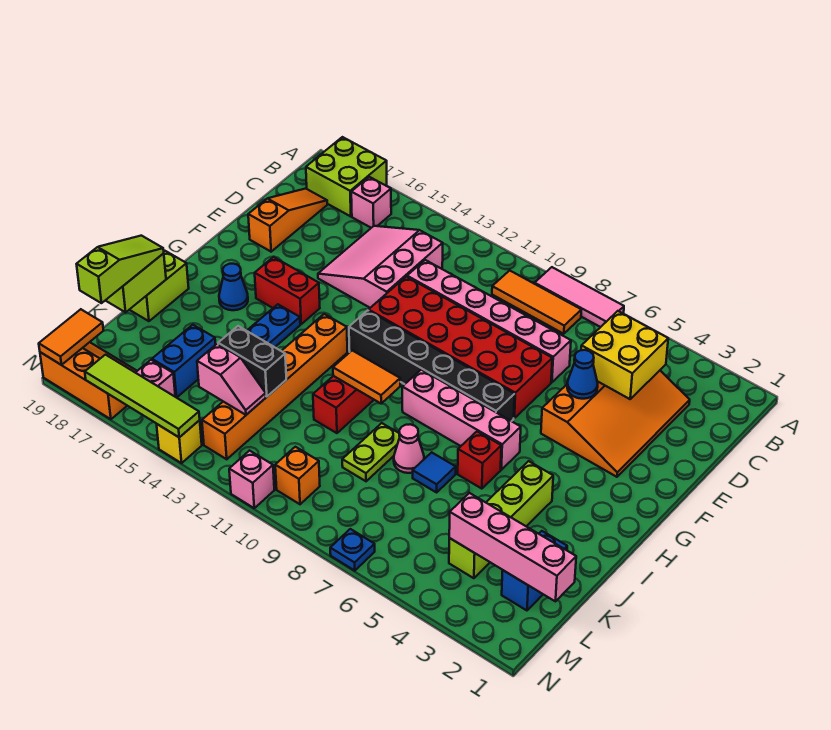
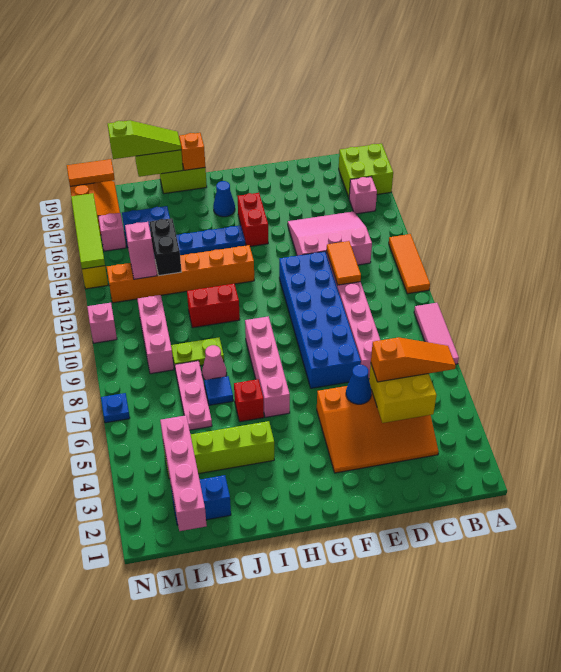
orange 1x3 tile [492,270,581,334] -> orange 1x3 tile moved to [389,234,430,294]
orange 1x3 slope [248,189,327,252] -> orange 1x3 slope moved to [371,337,456,382]
red 2x6 brick [369,277,552,418] -> blue 2x6 brick [279,252,361,388]
black 1x6 brick [349,310,514,421] -> none
orange 1x2 tile [333,350,400,403] -> orange 1x2 tile moved to [327,241,361,285]
none -> pink 1x3 plate [175,361,212,430]
none -> pink 1x3 brick [137,295,174,374]
orange 1x1 brick [275,447,320,504] -> orange 1x1 brick moved to [179,133,205,170]

